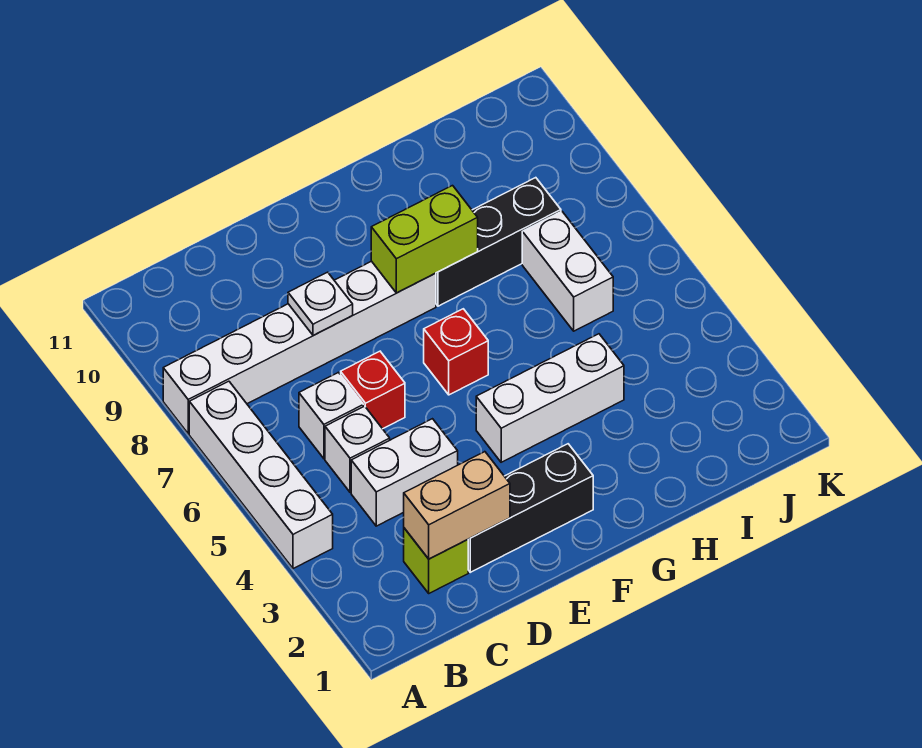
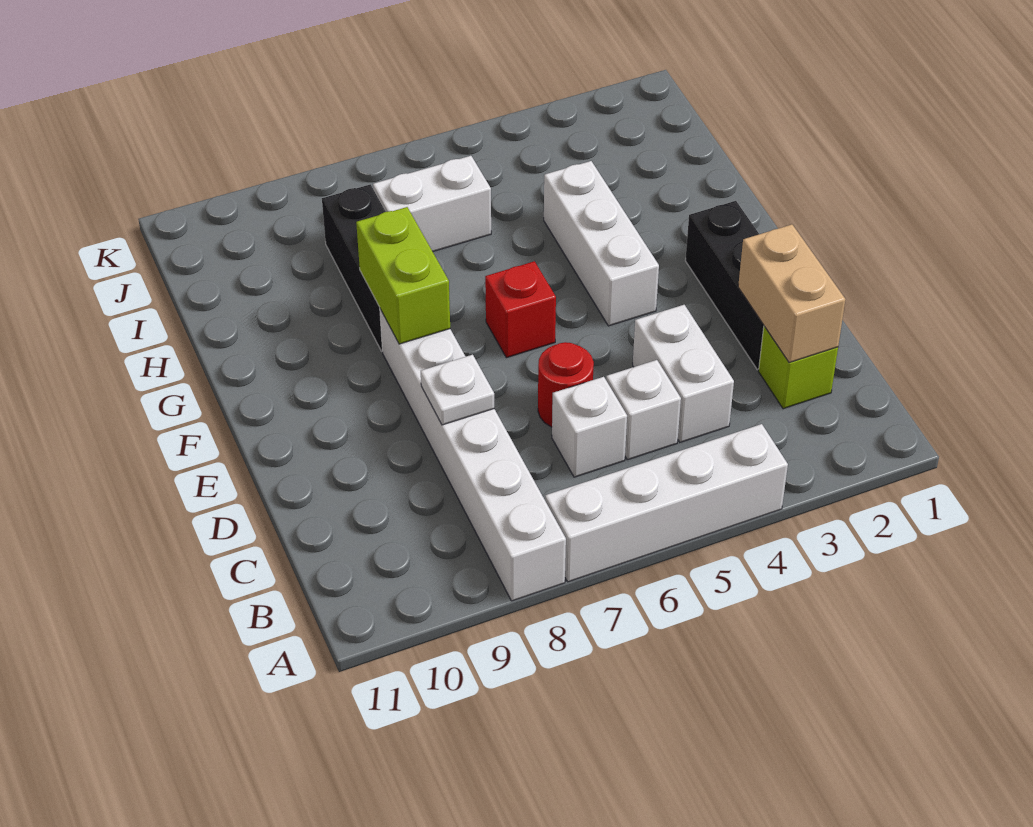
red 1x1 brick [341,351,405,429] -> red 1x1 round brick [538,342,594,427]

